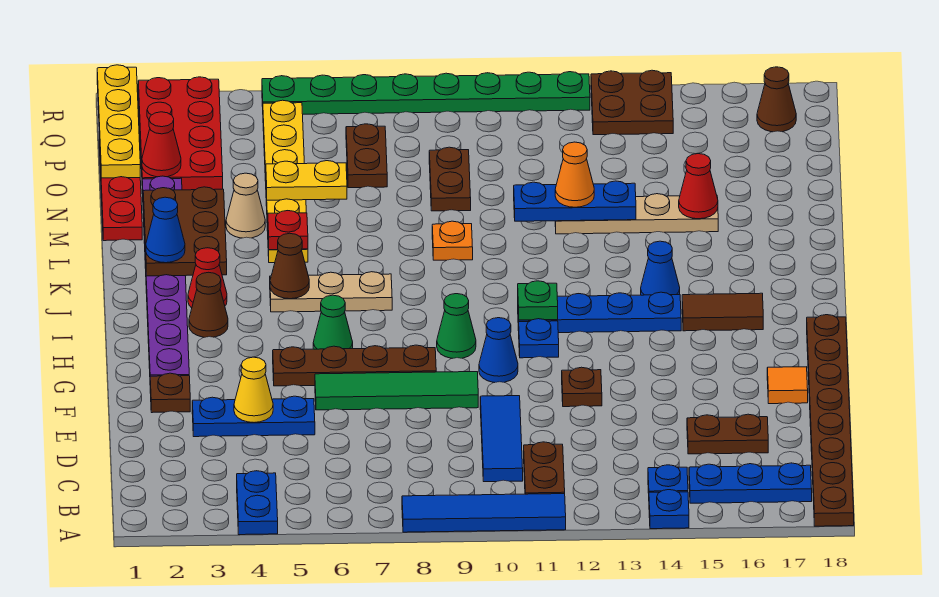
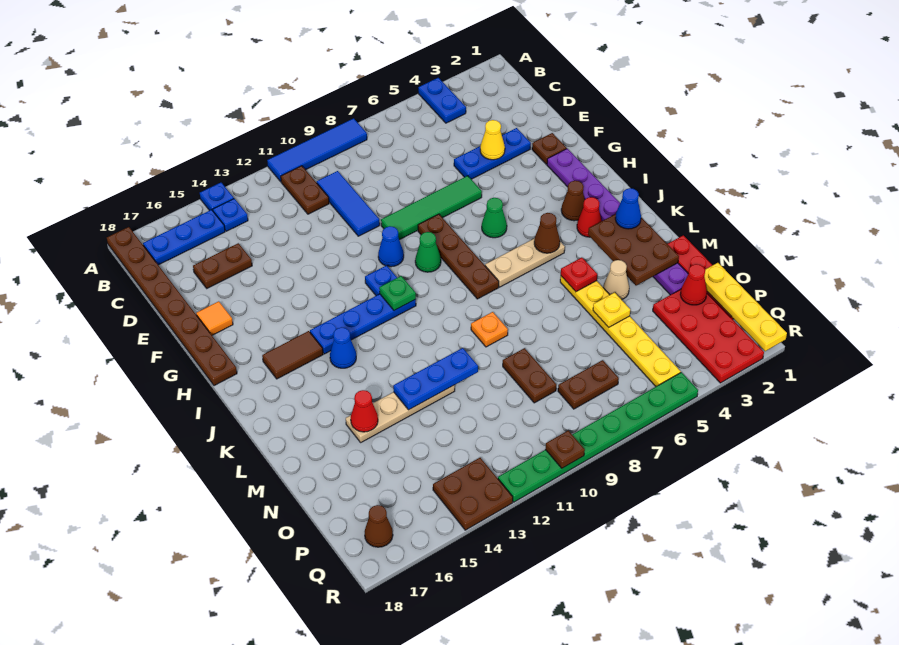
brown 1x1 plate [562,367,602,407] -> brown 1x1 plate moved to [545,431,585,468]
brown 1x4 plate [273,345,436,386] -> brown 1x4 plate turned to [418,214,499,299]
orange 1x1 cone [555,142,594,207] -> none
yellow 1x2 plate [266,161,347,200] -> yellow 1x1 plate [593,293,630,327]
brown 1x2 plate [346,124,387,188] -> brown 1x2 plate turned to [558,360,619,409]

